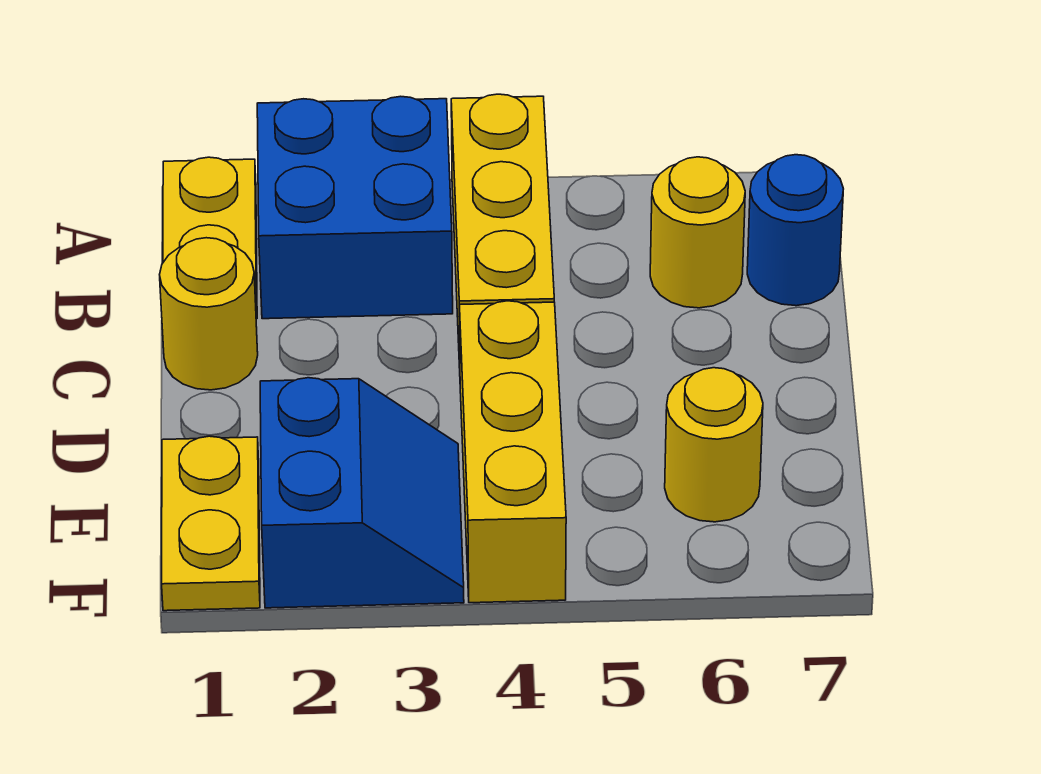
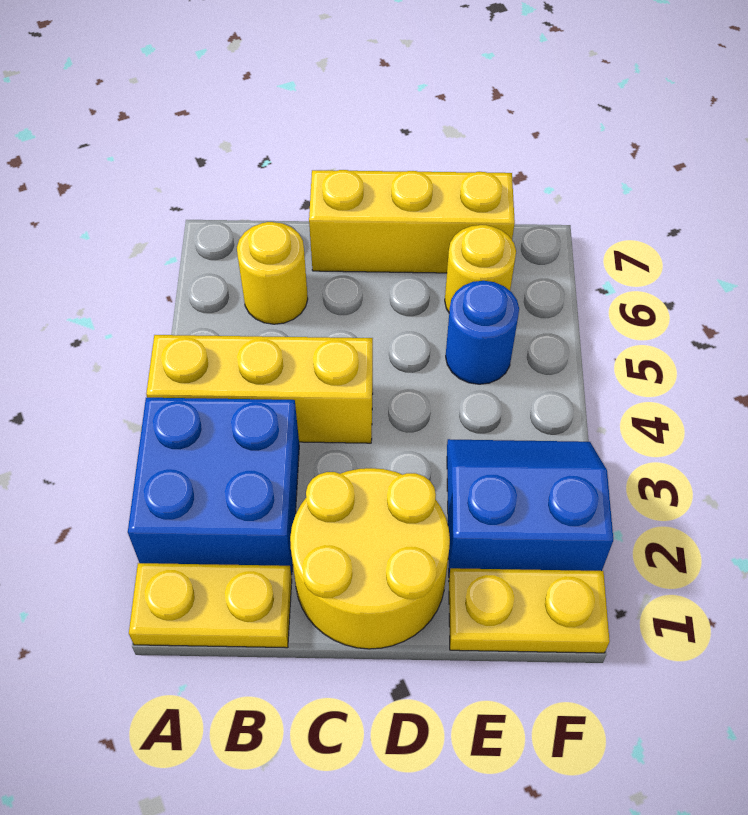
blue 1x1 round brick [747,155,843,306] -> blue 1x1 round brick moved to [446,281,519,384]
yellow 1x1 round brick [160,238,258,390] -> yellow 2x2 round brick [290,468,450,649]
yellow 1x3 brick [459,301,566,603] -> yellow 1x3 brick moved to [309,170,515,273]

